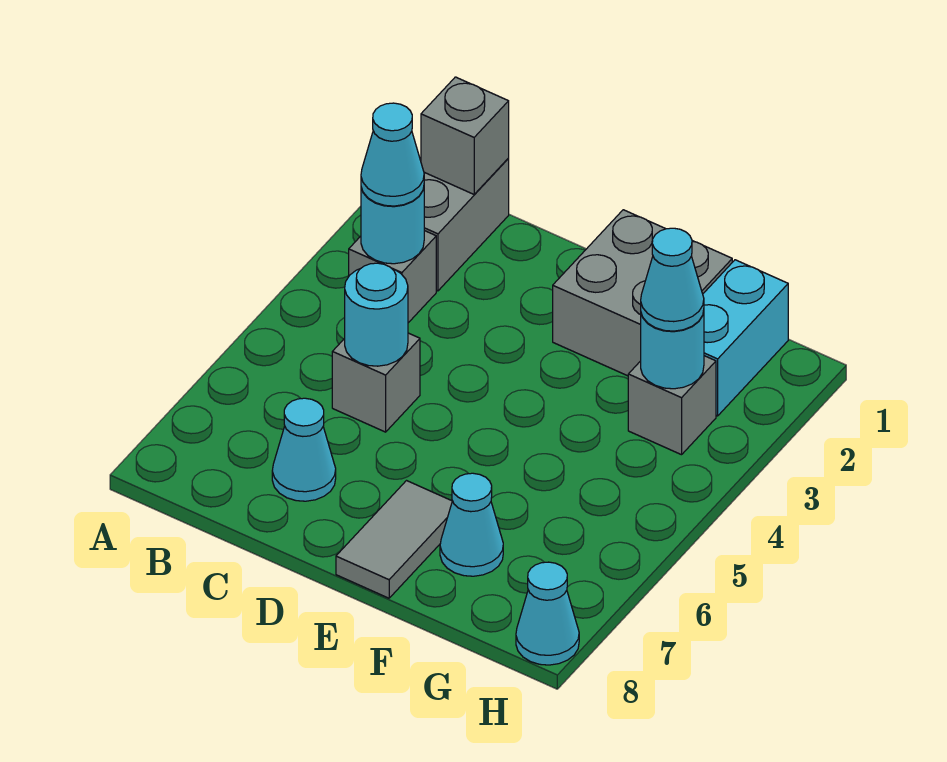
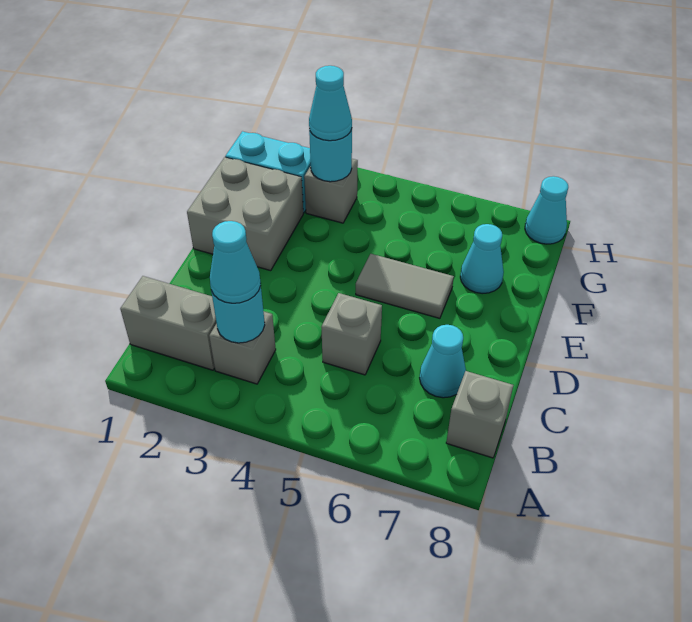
grey 1x1 brick [421,77,509,194] -> grey 1x1 brick moved to [446,371,513,458]
cyan 1x1 round brick [345,263,408,366] -> none
grey 1x2 tile [336,481,452,598] -> grey 1x2 tile moved to [356,254,454,318]

